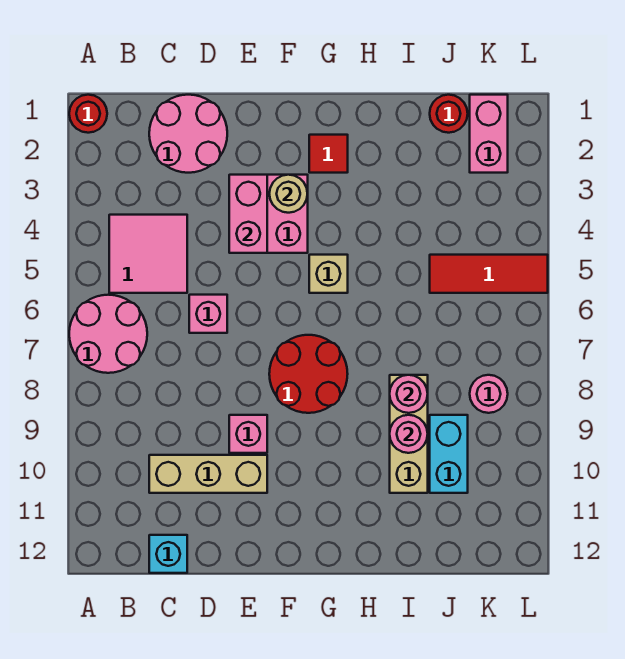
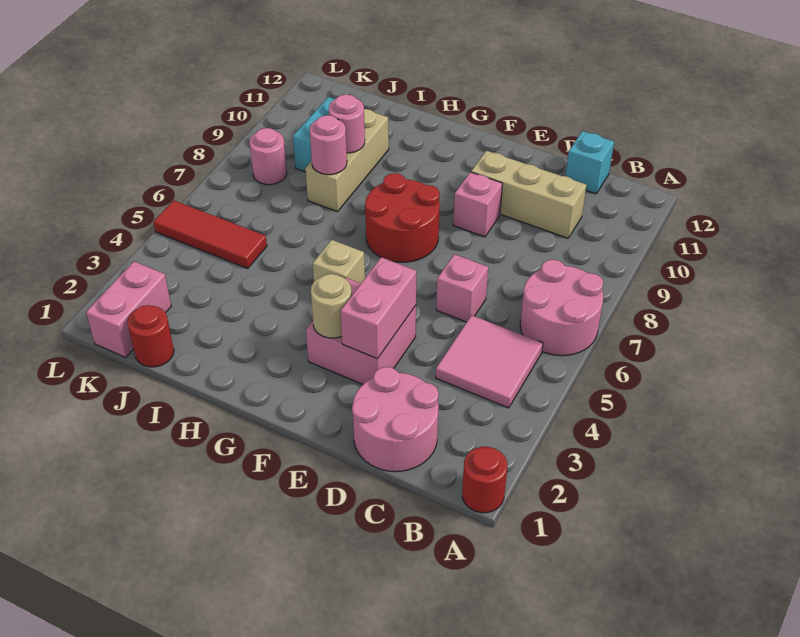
red 1x1 tile [309,135,348,173] -> none

